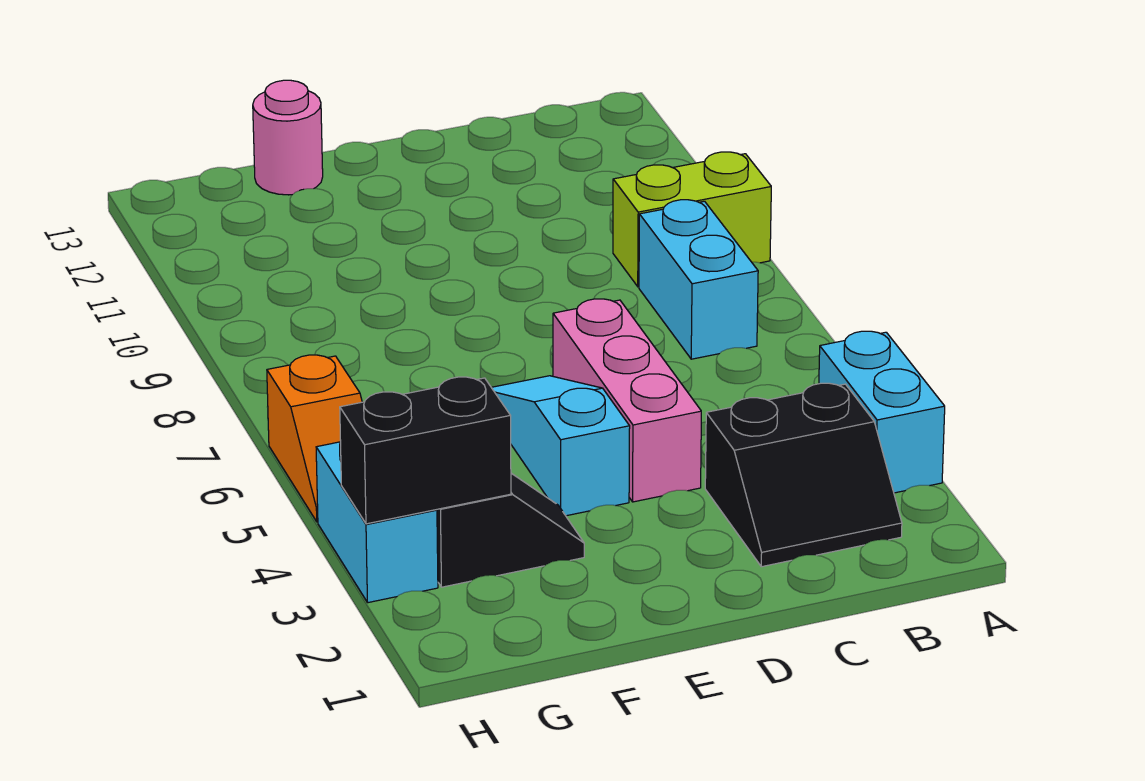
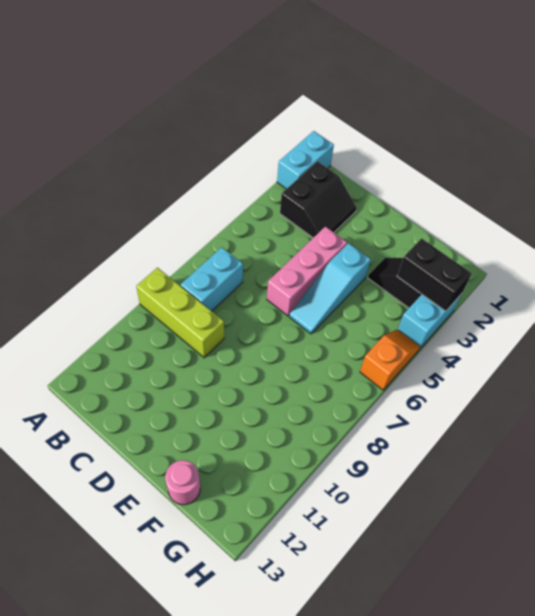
cyan 1x2 brick [819,331,945,493] -> cyan 1x2 brick moved to [277,131,334,189]
lime 1x2 brick [613,152,771,287] -> lime 1x3 brick [136,268,224,358]
black 2x2 slope [705,383,902,567] -> black 2x2 slope turned to [280,161,357,238]

